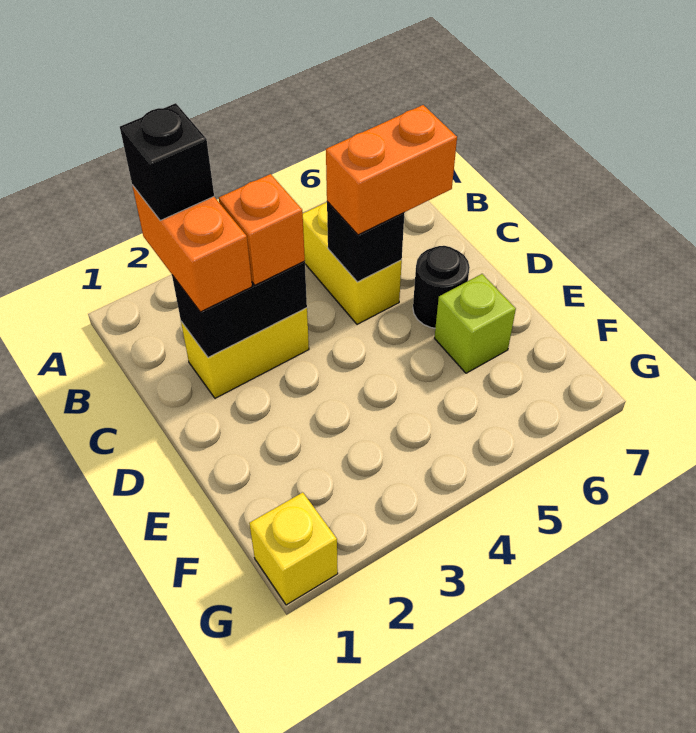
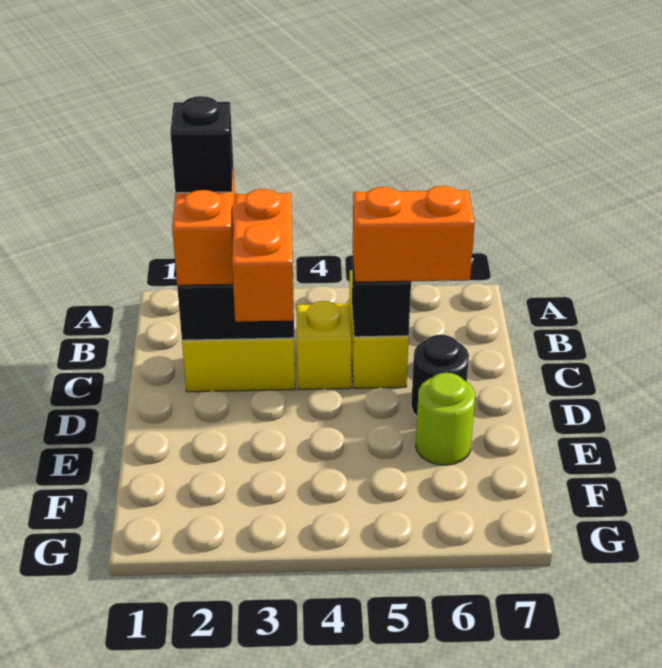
orange 1x1 brick [219,174,305,285] -> orange 1x2 brick [232,189,294,322]
lime 1x1 brick [434,274,516,373] -> lime 1x1 round brick [416,373,475,465]
yellow 1x1 brick [249,492,338,605] -> yellow 1x1 brick moved to [296,301,351,390]

